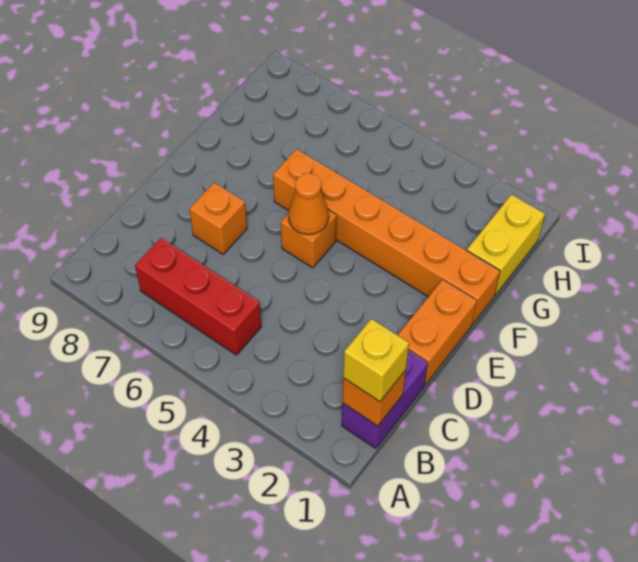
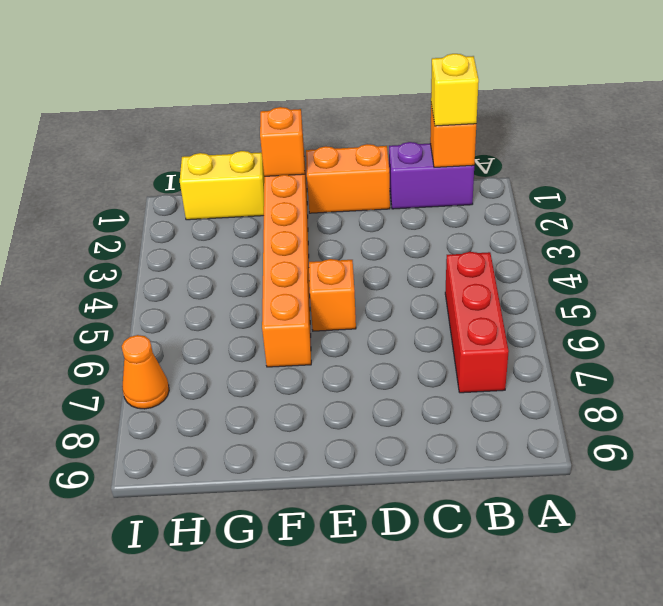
orange 1x1 brick [189,183,247,254] -> orange 1x1 brick moved to [260,107,305,176]
orange 1x1 cone [289,173,329,235] -> orange 1x1 cone moved to [122,335,169,409]

